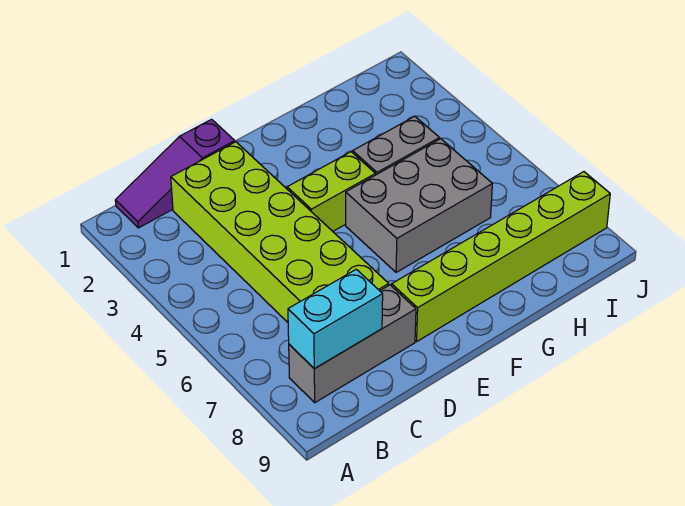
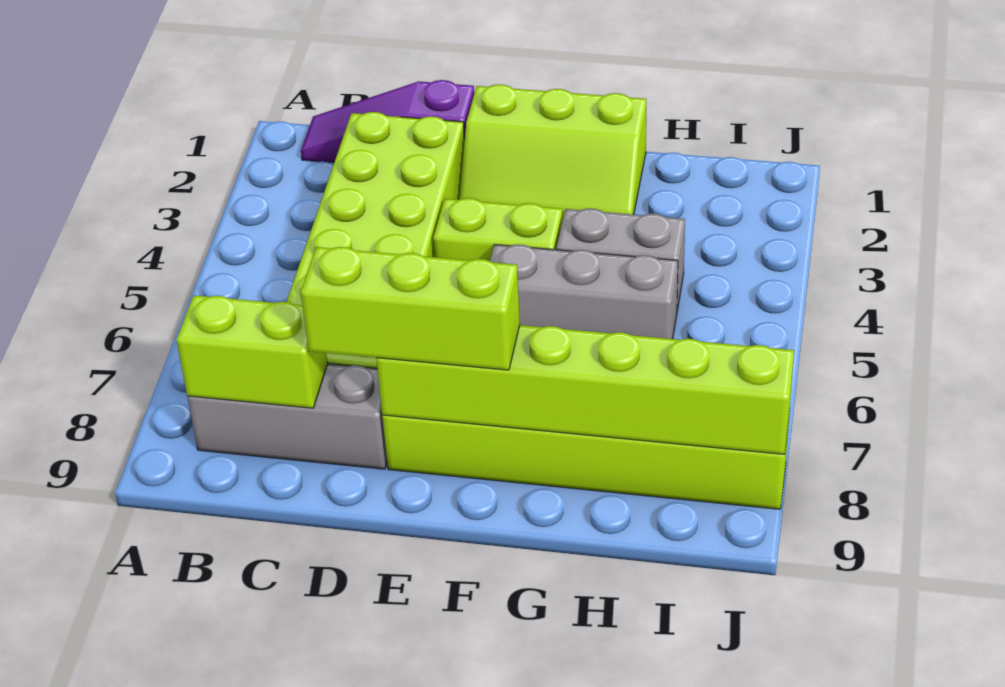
cyan 1x2 brick [288,269,383,369] -> lime 1x2 brick [176,295,328,408]
none -> lime 1x3 brick [301,247,520,370]
none -> lime 2x3 slope [459,84,646,216]
none -> lime 1x6 brick [376,325,794,454]
grey 2x3 brick [346,139,492,272] -> grey 1x3 brick [490,244,678,339]

